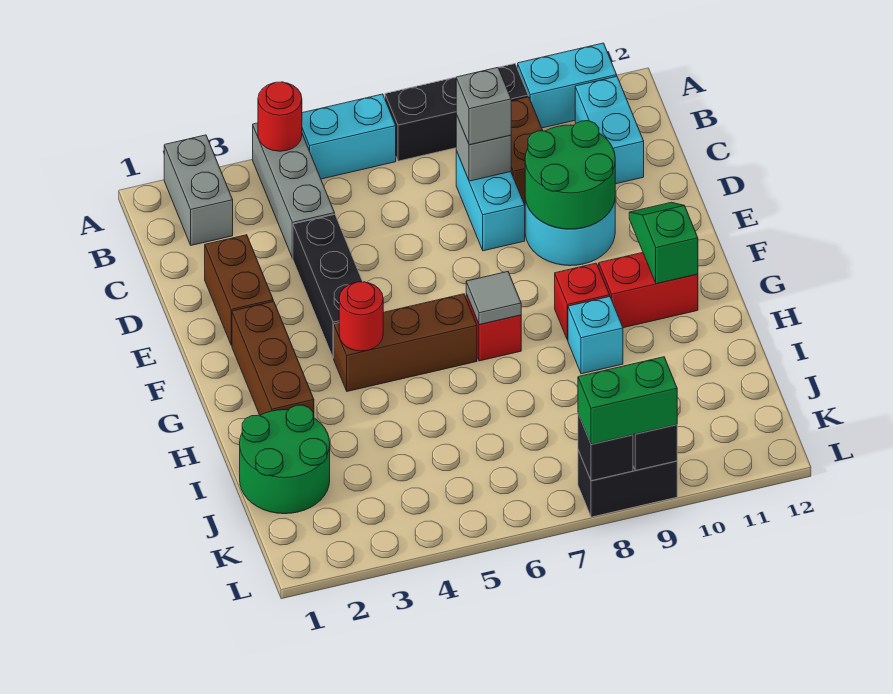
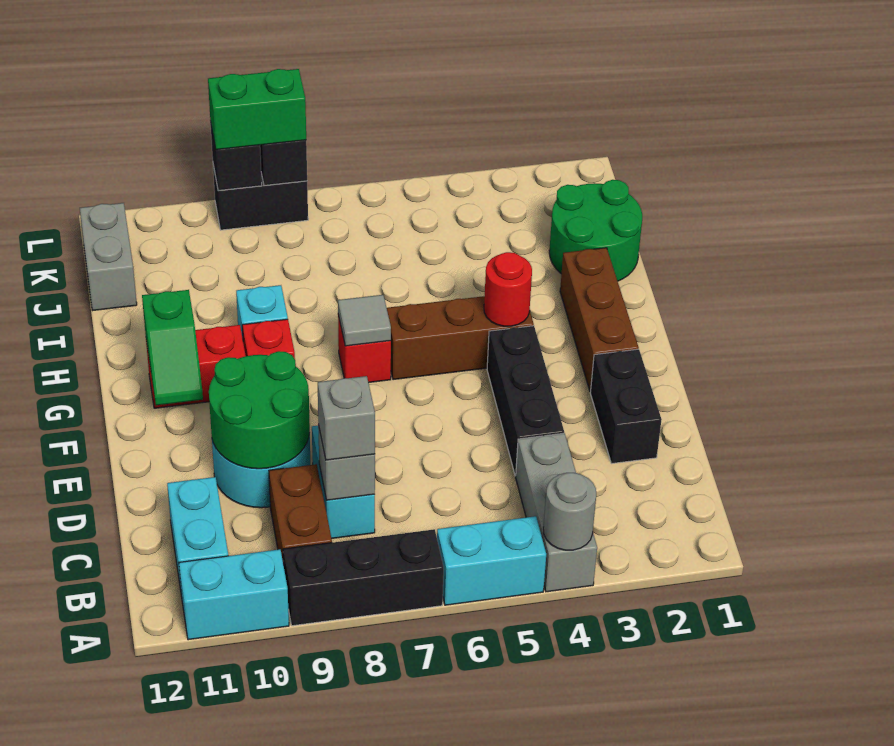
grey 1x2 brick [164,135,233,245] -> grey 1x2 brick moved to [80,203,137,311]
red 1x1 round brick [258,82,302,151] -> grey 1x1 round brick [543,473,596,550]
brown 1x2 brick [205,235,273,345] -> black 1x2 brick [590,349,662,464]

